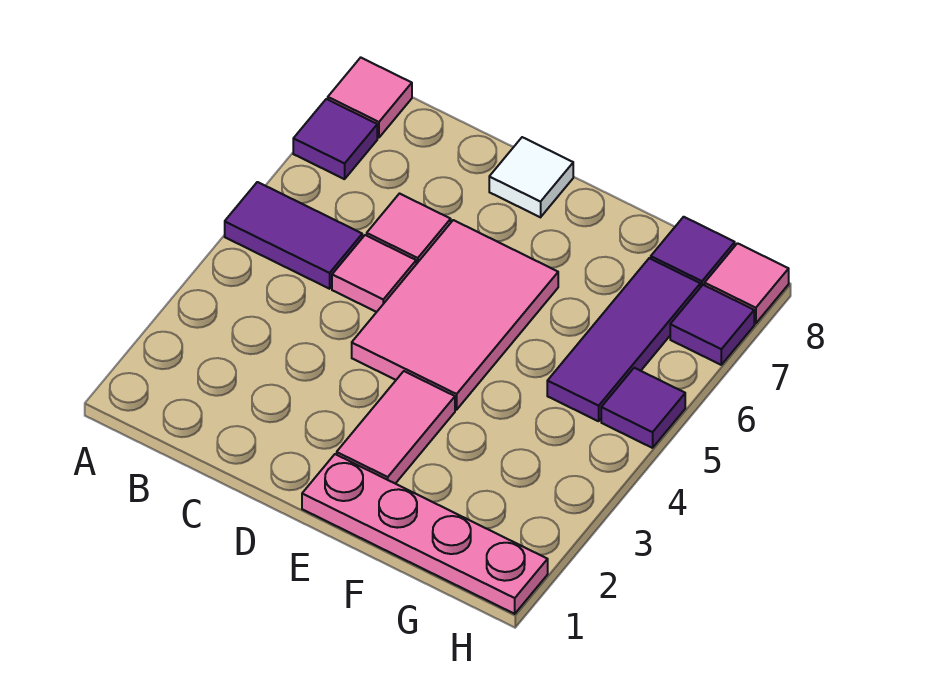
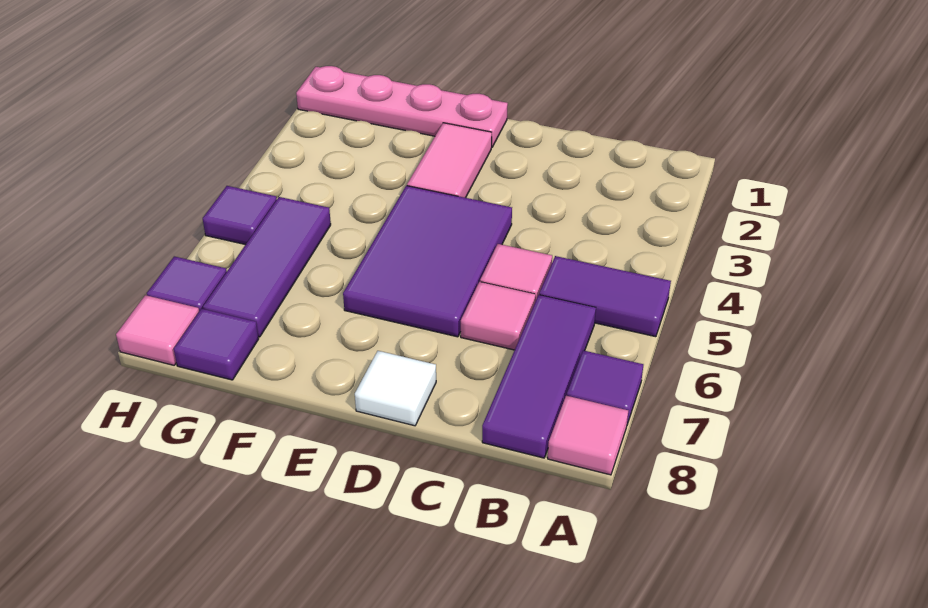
none -> purple 1x3 tile [482,295,596,458]
pink 2x3 tile [352,220,558,410] -> purple 2x3 tile [343,186,512,337]

